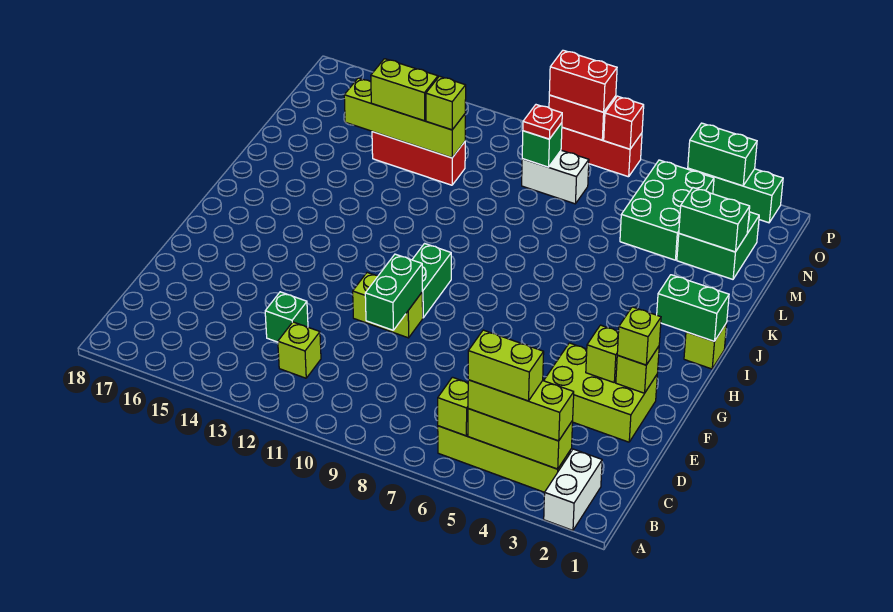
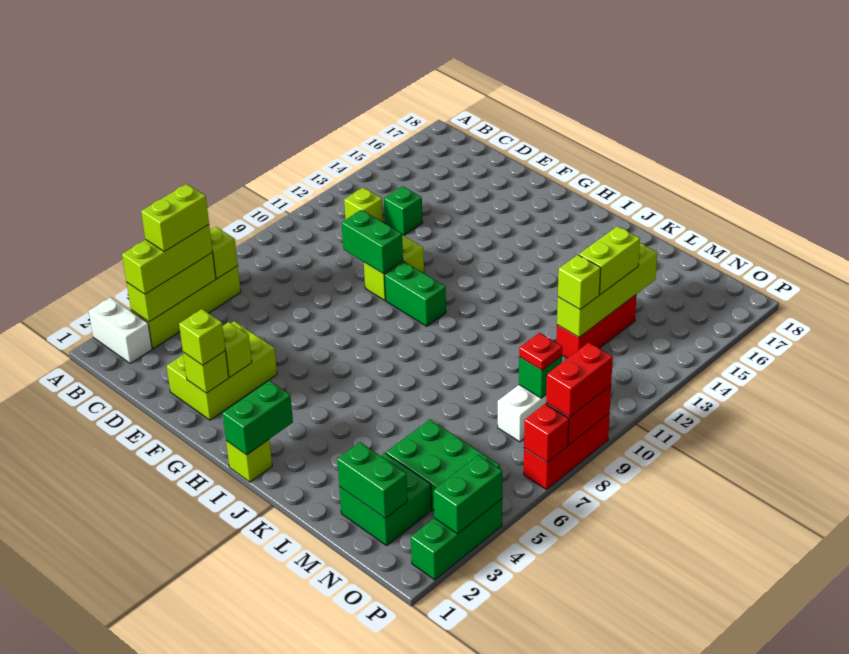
green 1x2 brick [679,188,750,252] -> green 1x2 brick turned to [337,442,408,518]

